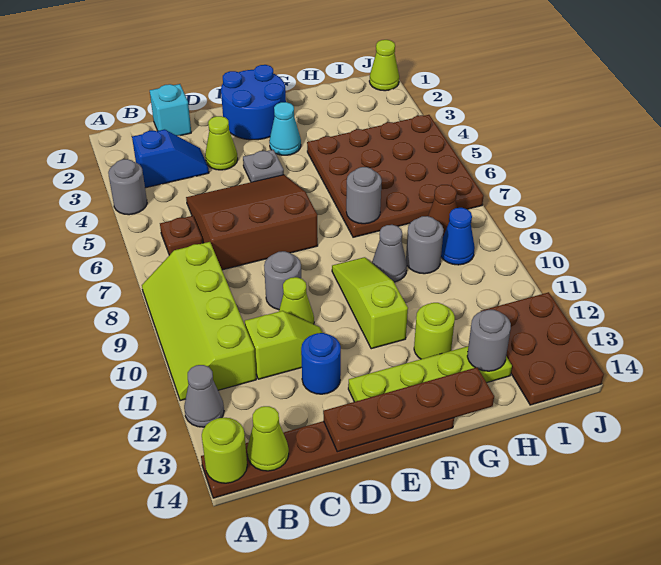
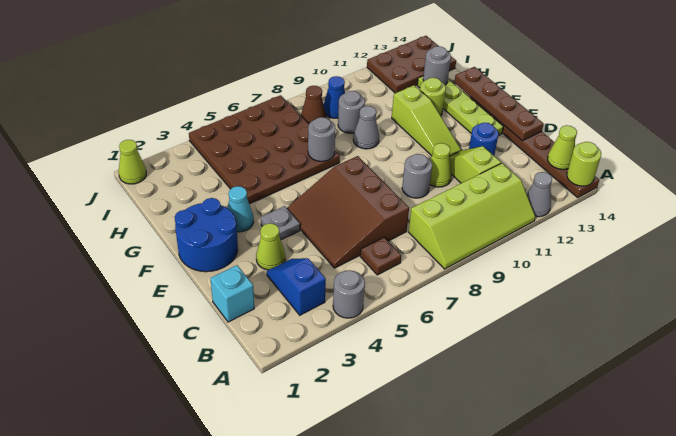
lime 1x3 slope [332,257,408,349] -> lime 1x3 slope turned to [392,85,461,156]

